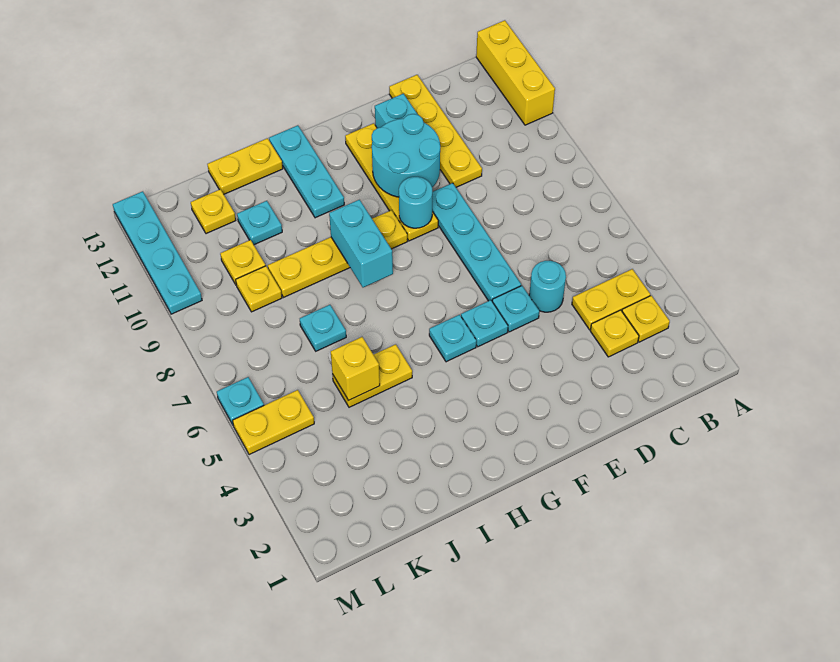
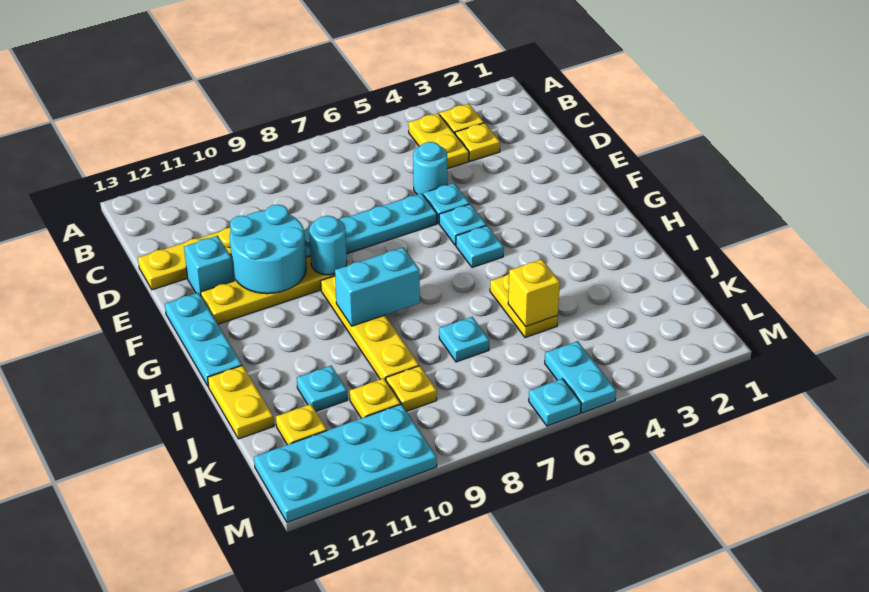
yellow 1x3 brick [476,20,555,125] -> none
cyan 1x3 plate [269,125,344,218] -> cyan 1x3 plate turned to [165,293,242,387]
yellow 1x2 plate [233,390,314,455] -> cyan 1x2 plate [545,341,616,413]
cyan 1x4 plate [113,191,202,314] -> cyan 2x4 plate [254,404,437,523]

